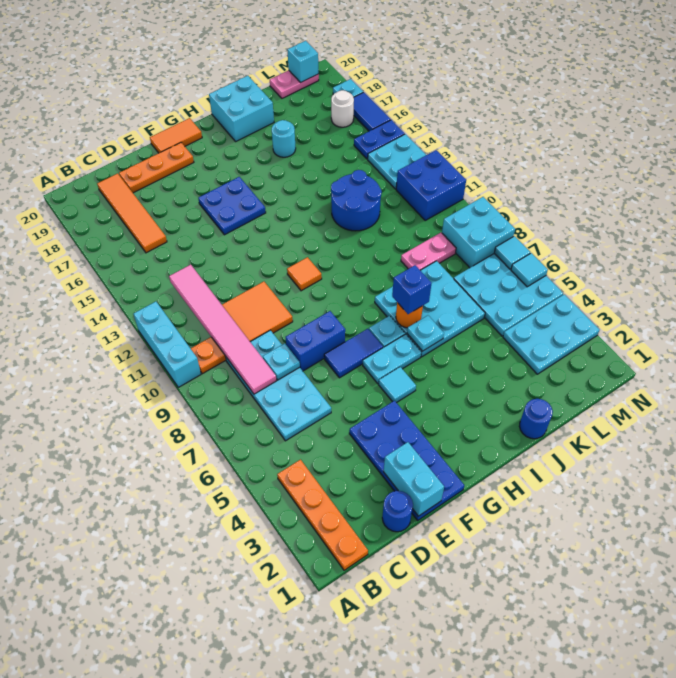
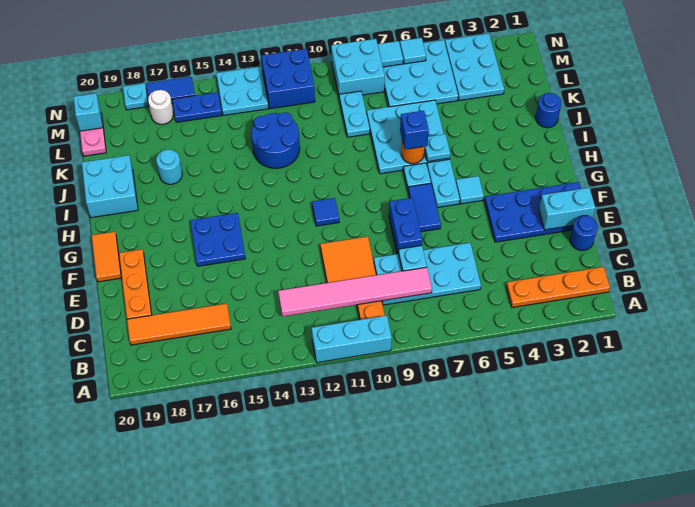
orange 1x1 tile [287,257,322,291] -> blue 1x1 tile [312,198,339,226]
pink 1x2 plate [401,233,456,270] -> cyan 1x2 plate [339,91,370,137]
blue 1x2 plate [354,120,405,159] -> blue 1x2 plate turned to [172,92,222,122]

